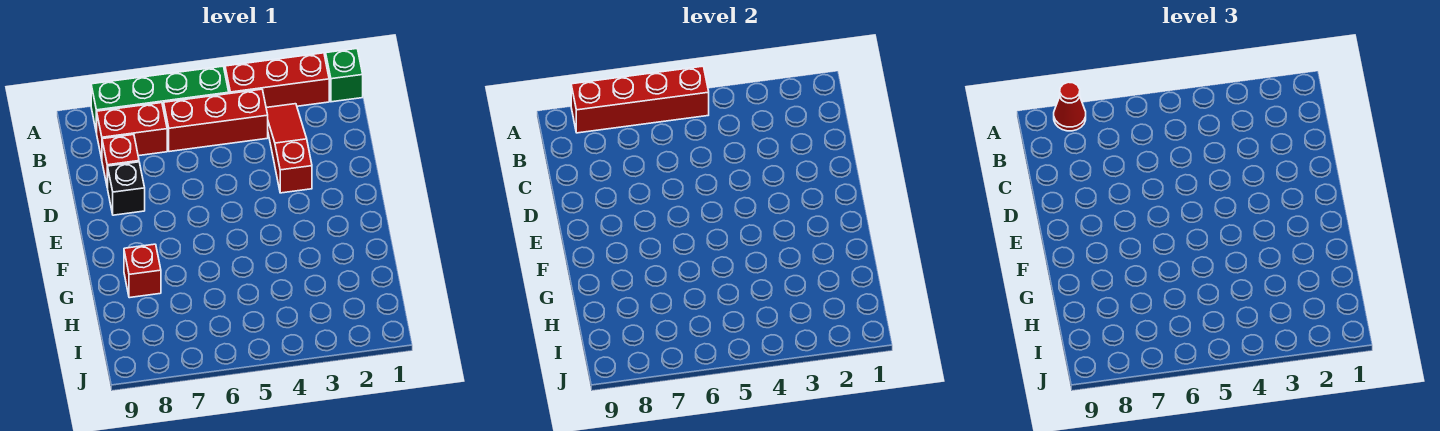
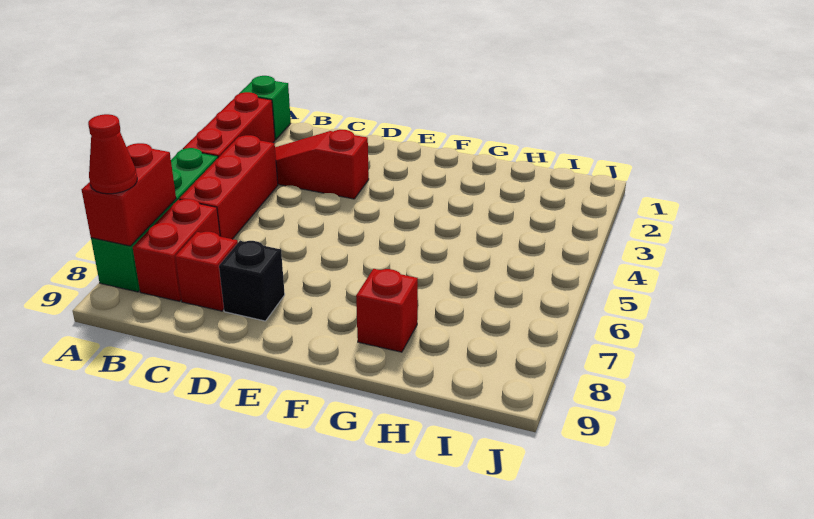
red 1x4 brick [571,66,709,133] -> red 1x2 brick [82,143,176,246]

